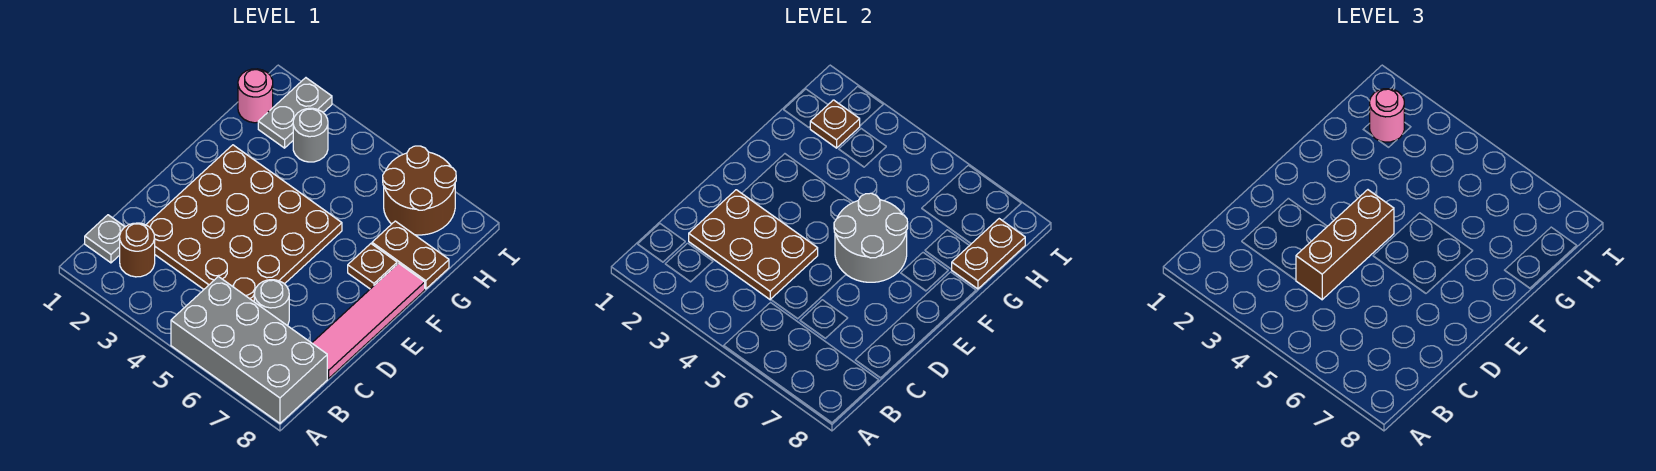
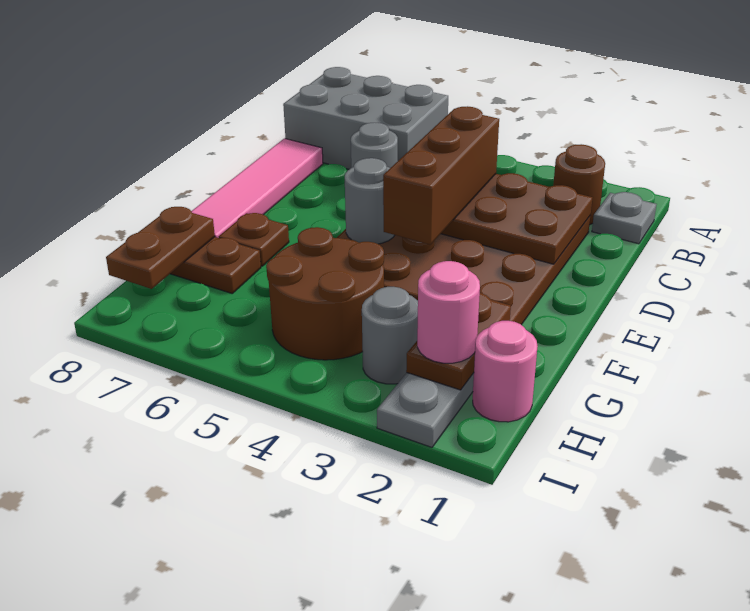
grey 2x4 brick [171,277,327,423] -> grey 2x3 brick [283,67,448,169]
grey 2x2 round brick [834,193,908,282] -> grey 1x1 round brick [345,158,395,244]
brown 1x1 plate [810,100,860,148] -> brown 1x2 plate [406,293,511,390]
brown 2x2 round brick [383,146,456,235] -> brown 2x2 round brick moved to [266,227,384,360]

